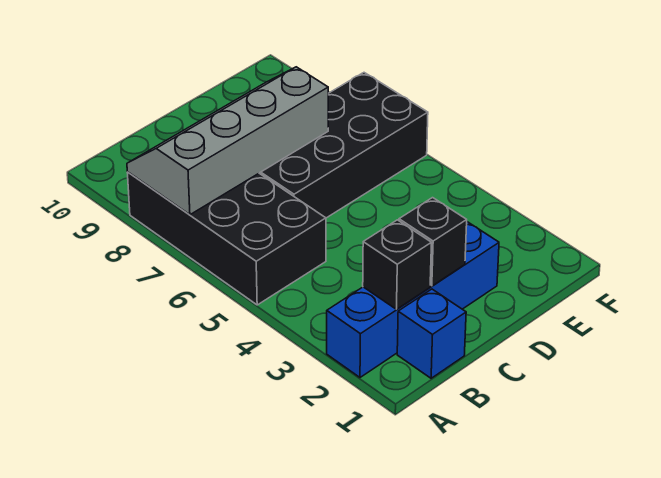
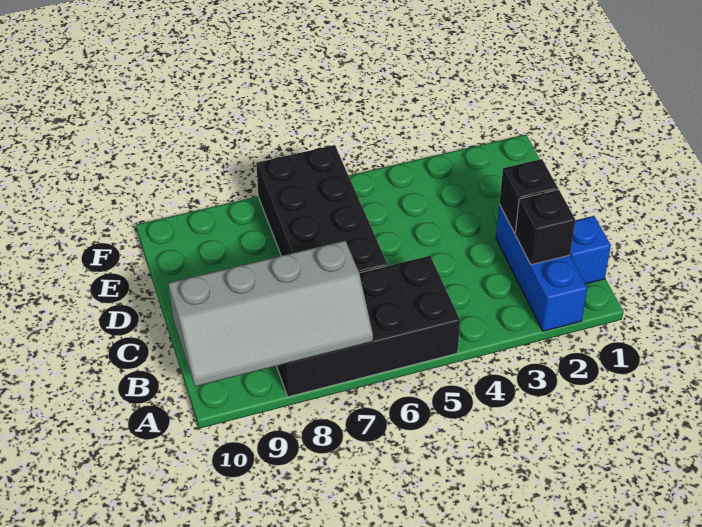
blue 1x4 brick [327,222,499,377] -> blue 1x3 brick [496,204,587,331]
grey 2x4 slope [127,67,328,215] -> grey 2x4 slope turned to [168,241,373,386]

